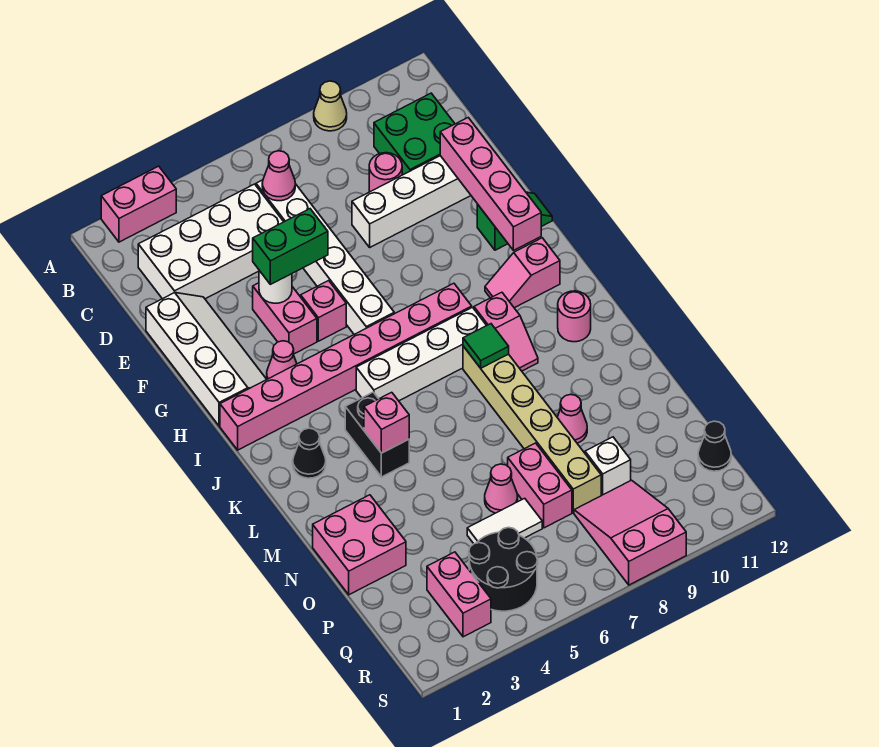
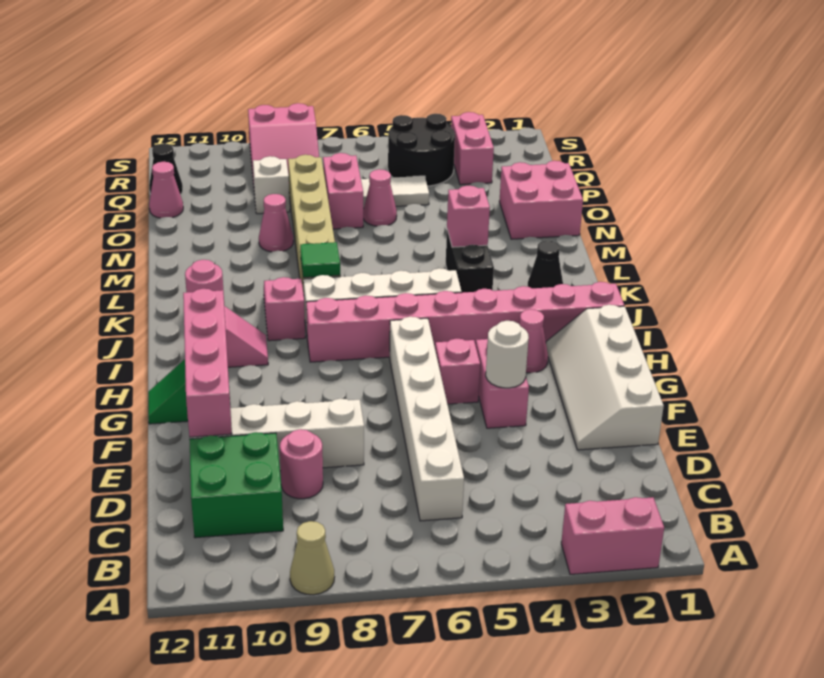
white 2x4 brick [138,184,283,299] -> none
pink 1x1 cone [262,151,295,201] -> pink 1x1 cone moved to [149,162,183,218]
green 1x2 brick [253,209,328,284] -> none

